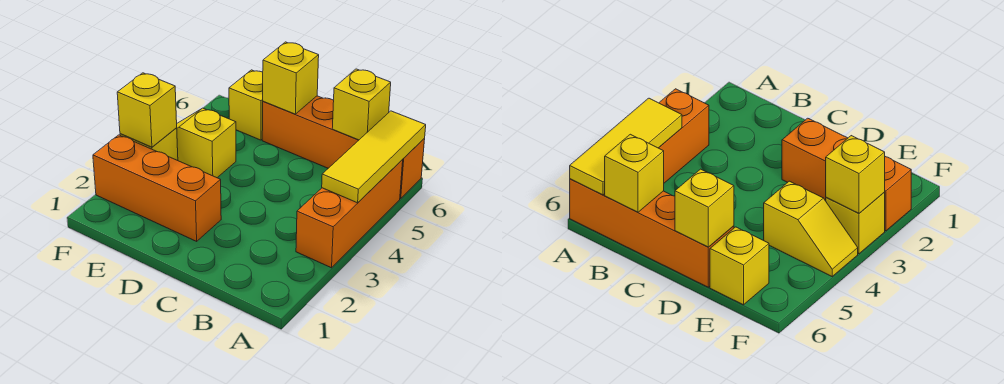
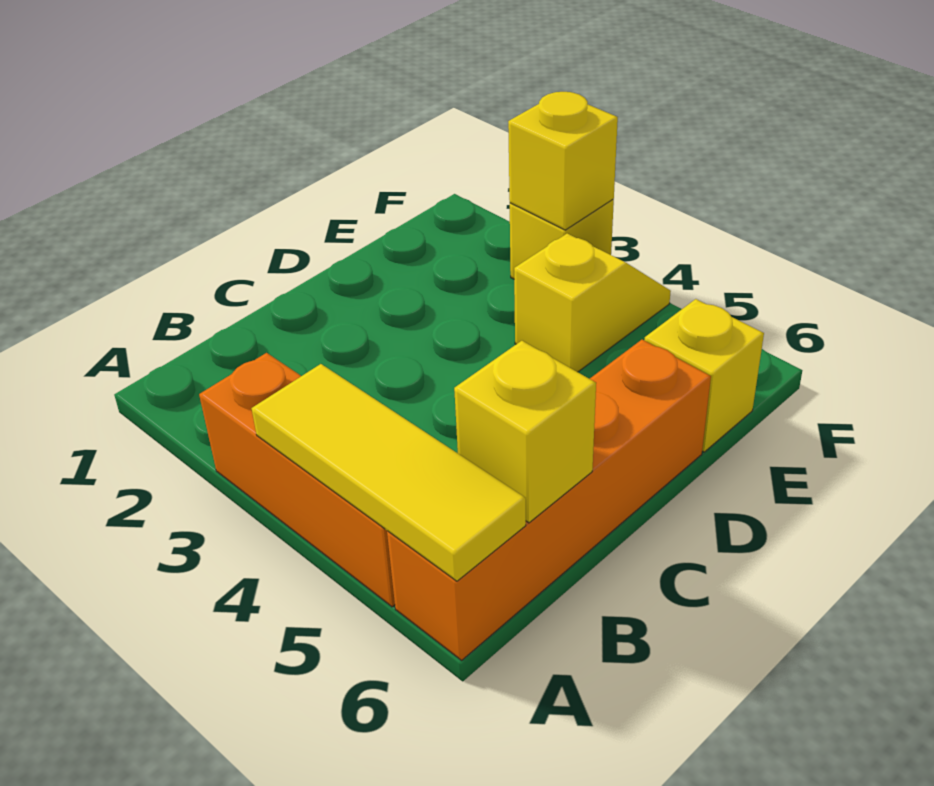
orange 1x3 brick [93,135,221,241] -> none
yellow 1x1 brick [263,42,319,114] -> none

